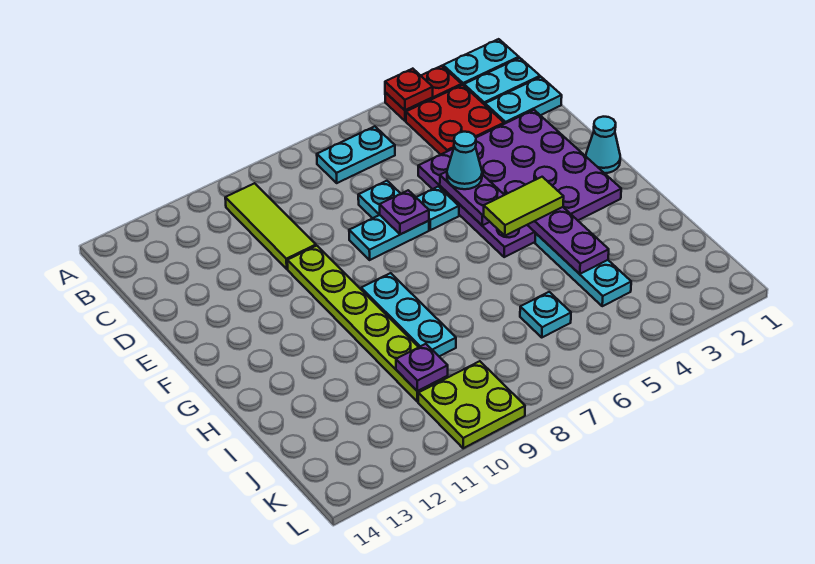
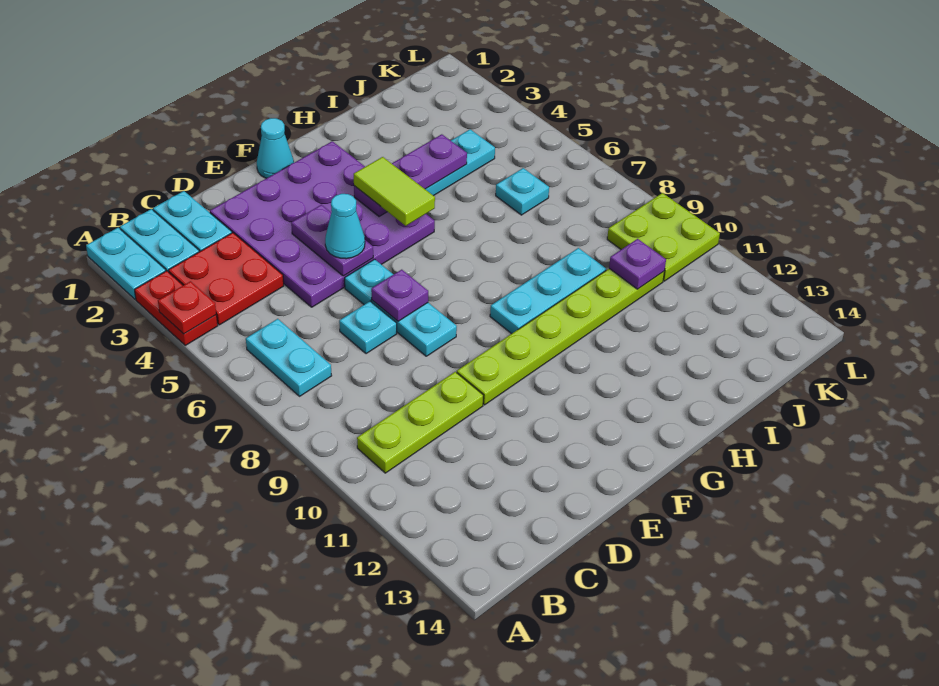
lime 1x3 tile [225,183,316,269] -> lime 1x3 plate [357,372,483,473]
purple 1x2 plate [440,172,504,225] -> purple 1x2 plate turned to [291,205,373,276]

